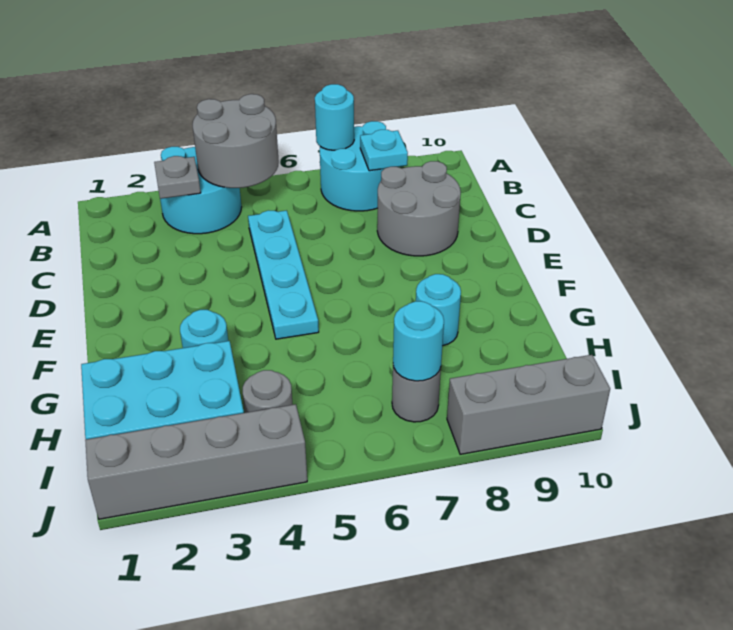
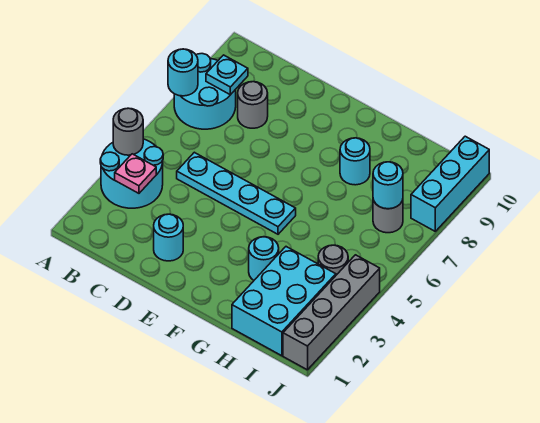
grey 2x2 round brick [193,94,279,188] -> grey 1x1 round brick [113,108,143,155]
grey 1x1 plate [154,156,201,199] -> pink 1x1 plate [115,154,156,193]
grey 2x2 round brick [377,161,461,256] -> grey 1x1 round brick [238,82,268,128]
none -> cyan 1x1 round brick [154,214,183,261]
grey 1x3 brick [447,355,610,454] -> cyan 1x3 brick [411,136,489,231]

